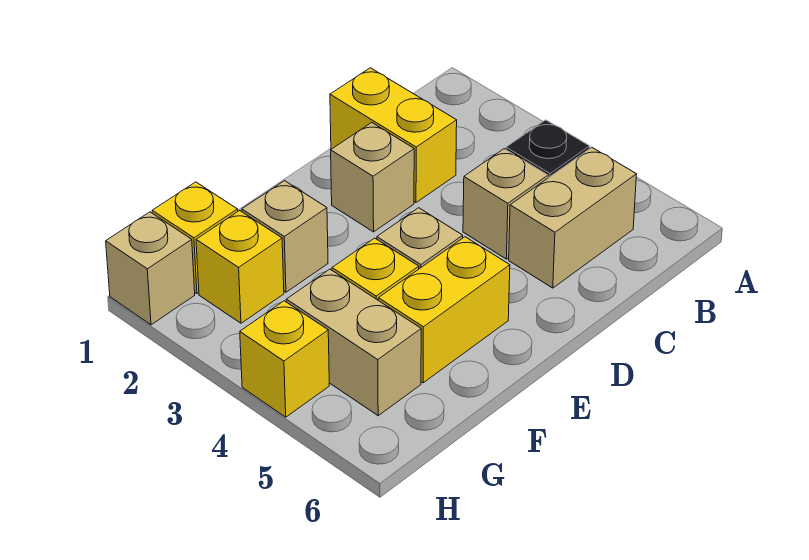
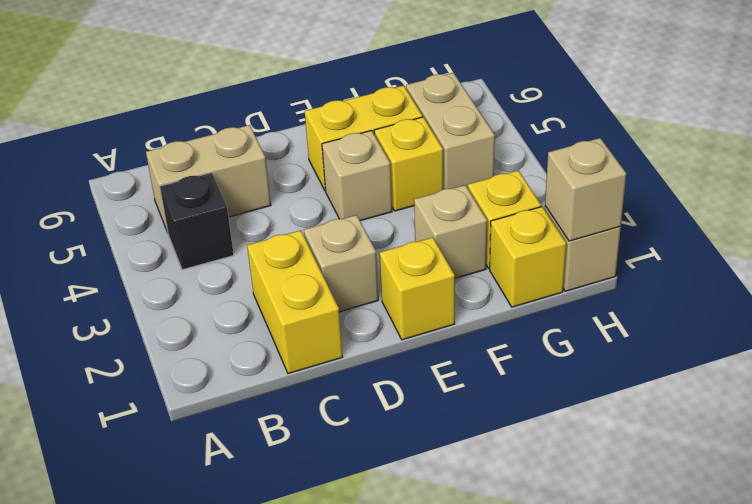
tan 1x1 brick [463,149,548,259] -> tan 1x1 brick moved to [545,138,626,241]
yellow 1x1 brick [240,301,329,417] -> yellow 1x1 brick moved to [380,237,455,340]

